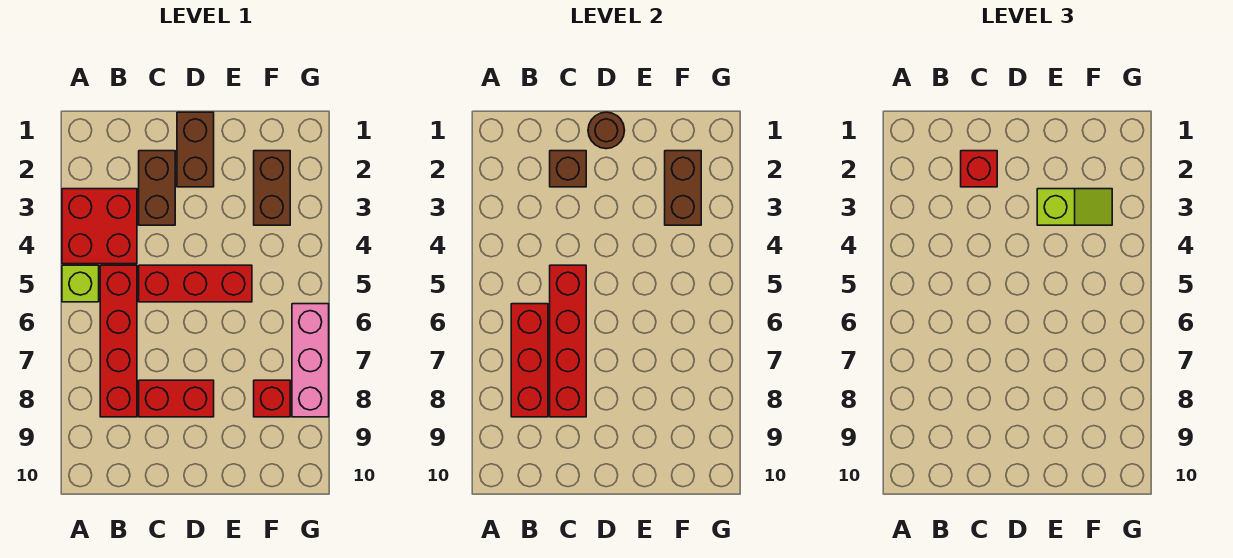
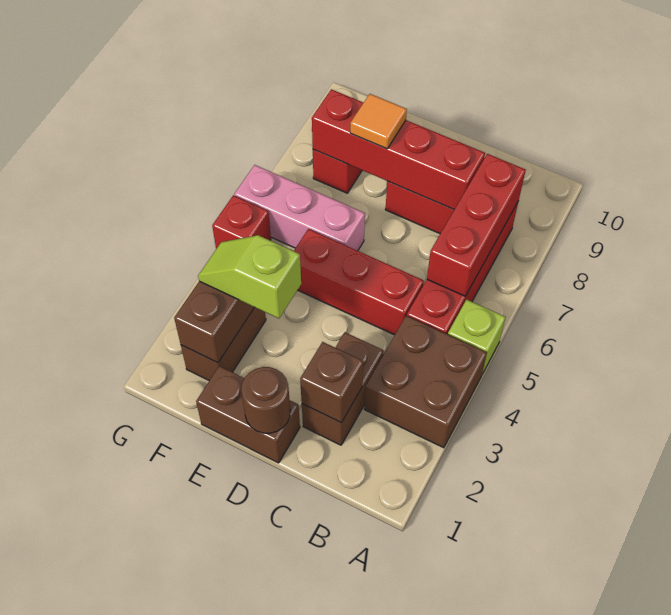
red 2x2 brick [62,189,137,264] -> brown 2x2 brick [364,316,487,448]
red 1x1 brick [961,151,997,187] -> red 1x1 brick moved to [212,195,271,249]
red 1x4 brick [550,265,586,417] -> red 1x4 brick turned to [312,89,485,210]
brown 1x2 brick [177,112,214,187] -> brown 1x2 brick turned to [196,366,300,463]
none -> orange 1x1 tile [350,94,407,149]
pink 1x3 brick [292,304,329,417] -> pink 1x3 brick turned to [234,165,365,251]

